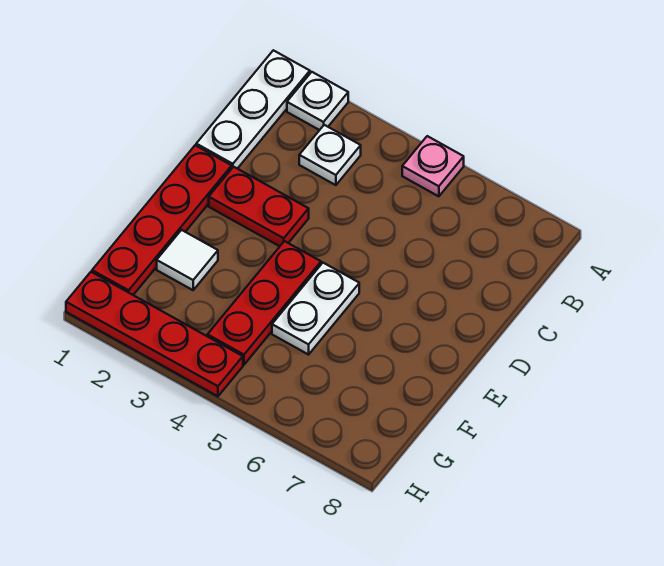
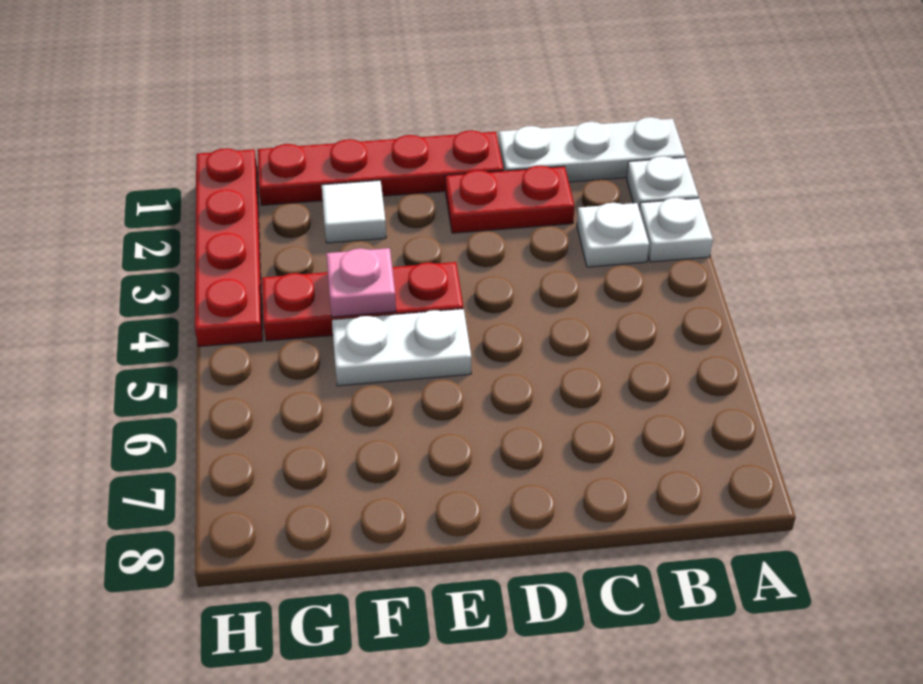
none -> white 1x1 plate [640,198,713,262]
pink 1x1 plate [402,136,464,196] -> pink 1x1 plate moved to [326,248,396,317]
red 1x2 plate [209,167,309,246] -> red 1x2 plate turned to [445,166,575,233]

